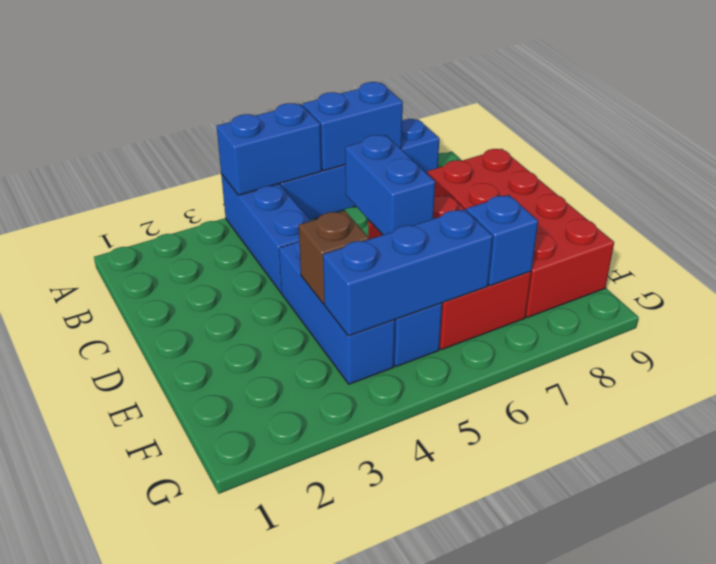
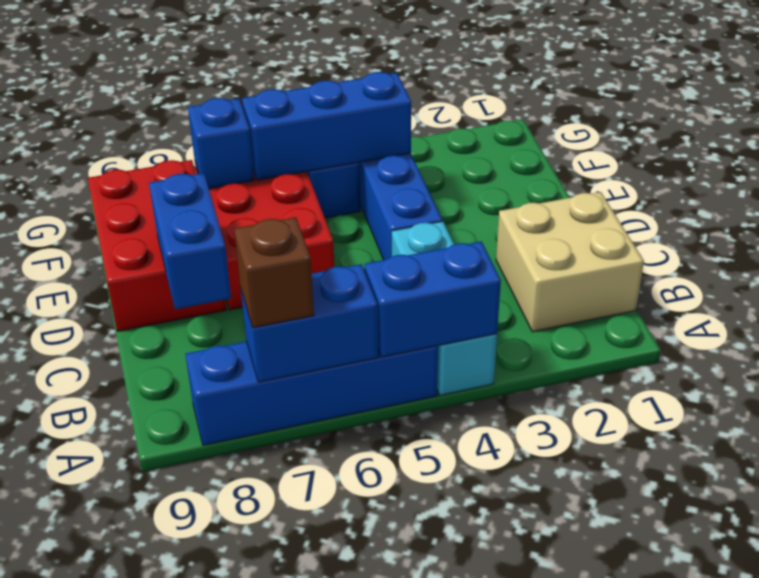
blue 1x3 brick [221,174,311,293] -> cyan 1x3 brick [392,221,497,395]
none -> tan 2x2 brick [496,192,644,332]
blue 1x2 brick [345,135,435,235] -> blue 1x2 brick moved to [149,173,231,309]
red 2x4 brick [427,149,614,317] -> red 2x3 brick [88,160,226,331]
brown 1x1 brick [299,211,369,304] -> brown 1x1 brick moved to [234,217,314,328]

